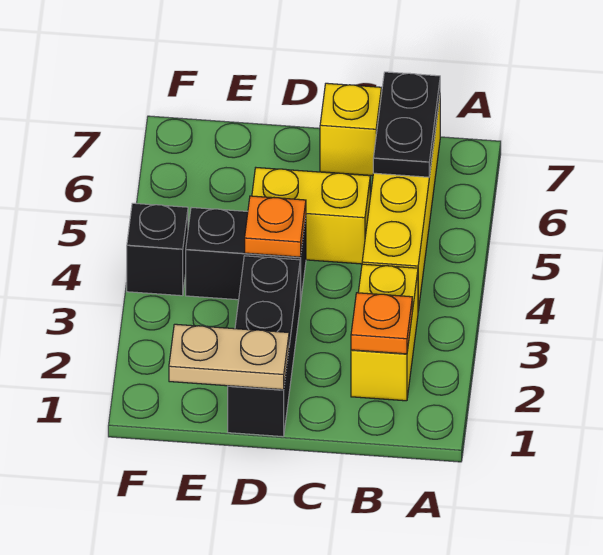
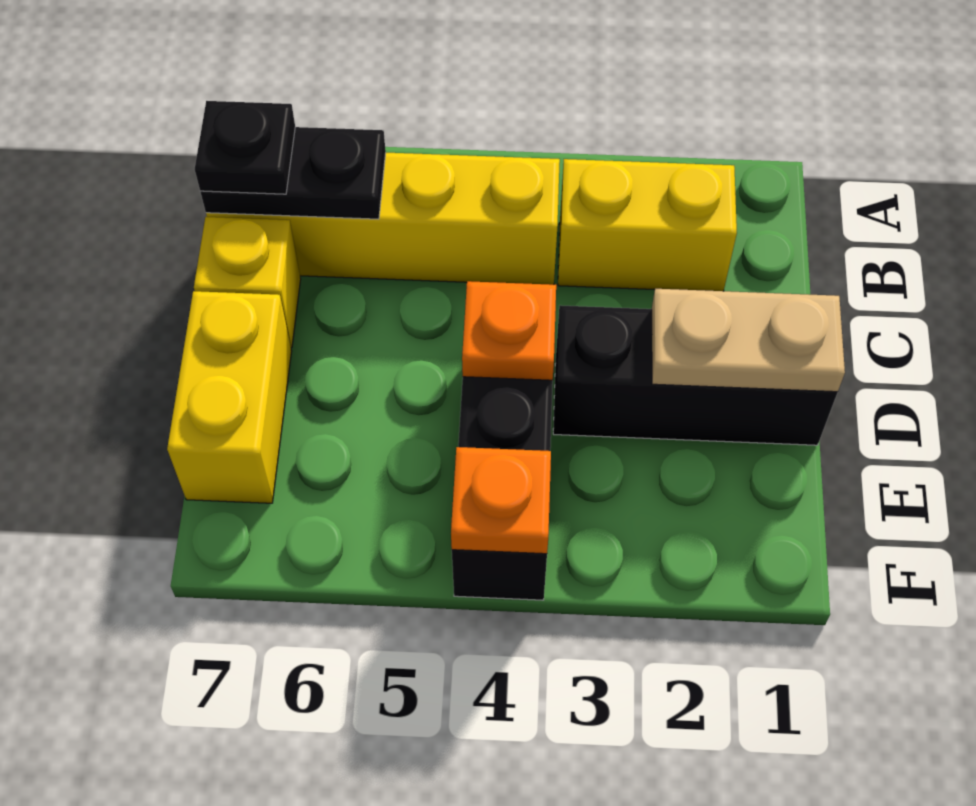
orange 1x1 plate [351,293,412,354] -> orange 1x1 plate moved to [451,447,551,554]
none -> black 1x1 plate [195,101,295,194]
yellow 1x2 brick [252,168,370,264] -> yellow 1x2 brick moved to [167,291,292,503]
tan 1x2 plate [169,324,289,390] -> tan 1x2 plate turned to [652,289,845,392]

